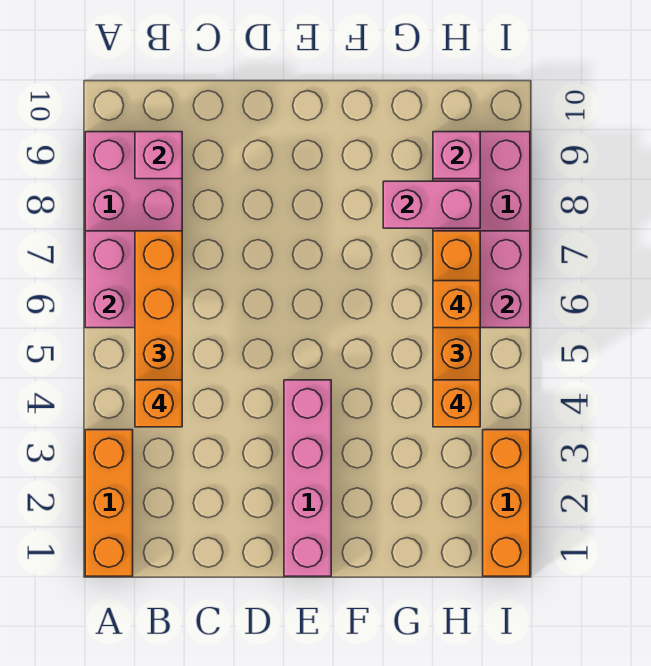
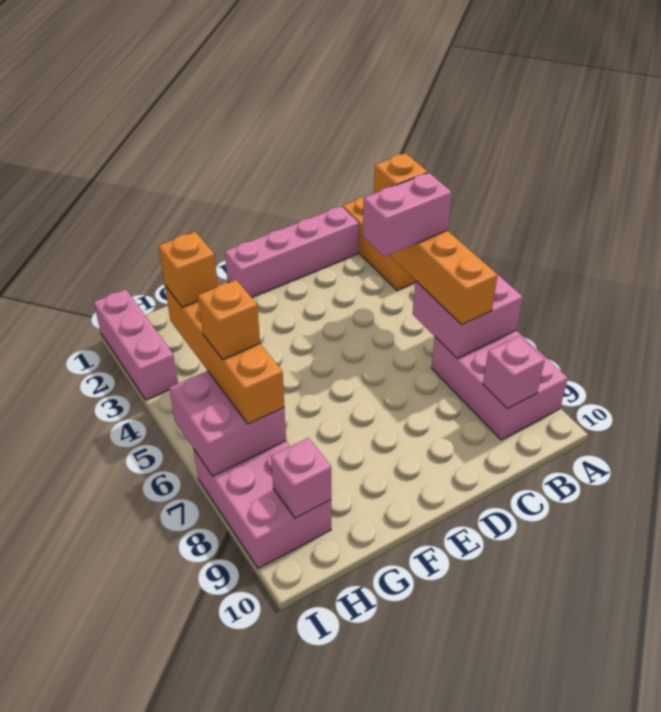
pink 1x4 brick [284,380,331,576] -> pink 1x4 brick turned to [225,206,359,298]
pink 1x2 brick [383,181,480,228] -> pink 1x2 brick moved to [363,173,452,257]
orange 1x3 brick [483,430,530,576] -> pink 1x3 brick [94,289,178,400]

